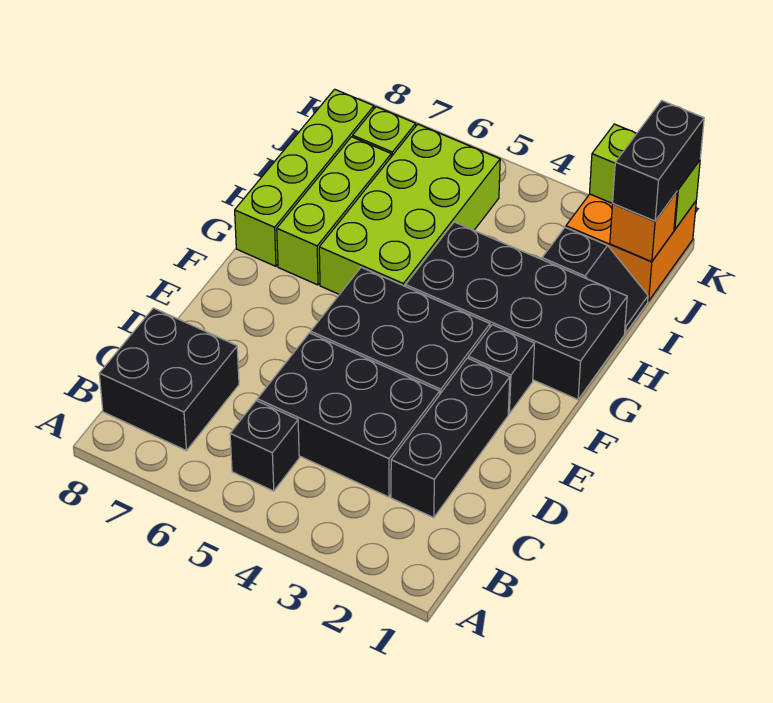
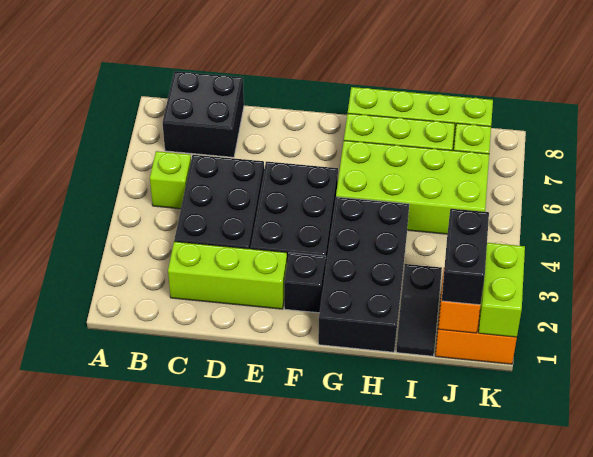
black 1x1 brick [230,401,299,491] -> lime 1x1 brick [150,151,191,209]
black 1x3 brick [391,358,510,517] -> lime 1x3 brick [168,242,287,309]
black 1x2 brick [613,101,704,221] -> black 1x2 brick turned to [442,209,489,305]

